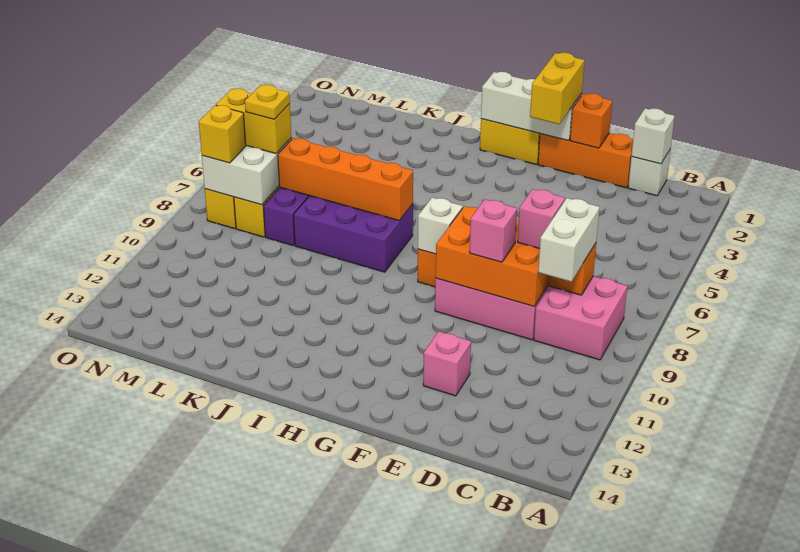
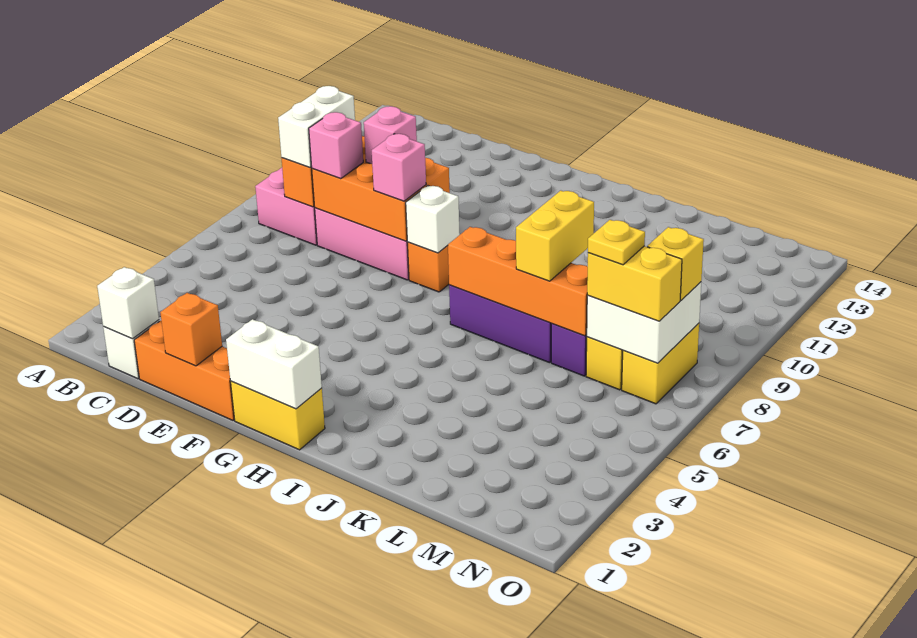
pink 1x1 brick [423,331,471,396] -> pink 1x1 brick moved to [372,134,426,201]
white 1x3 brick [481,72,582,140] -> white 1x2 brick [226,319,322,409]
yellow 1x2 brick [530,53,584,124] -> yellow 1x2 brick moved to [516,191,594,281]

